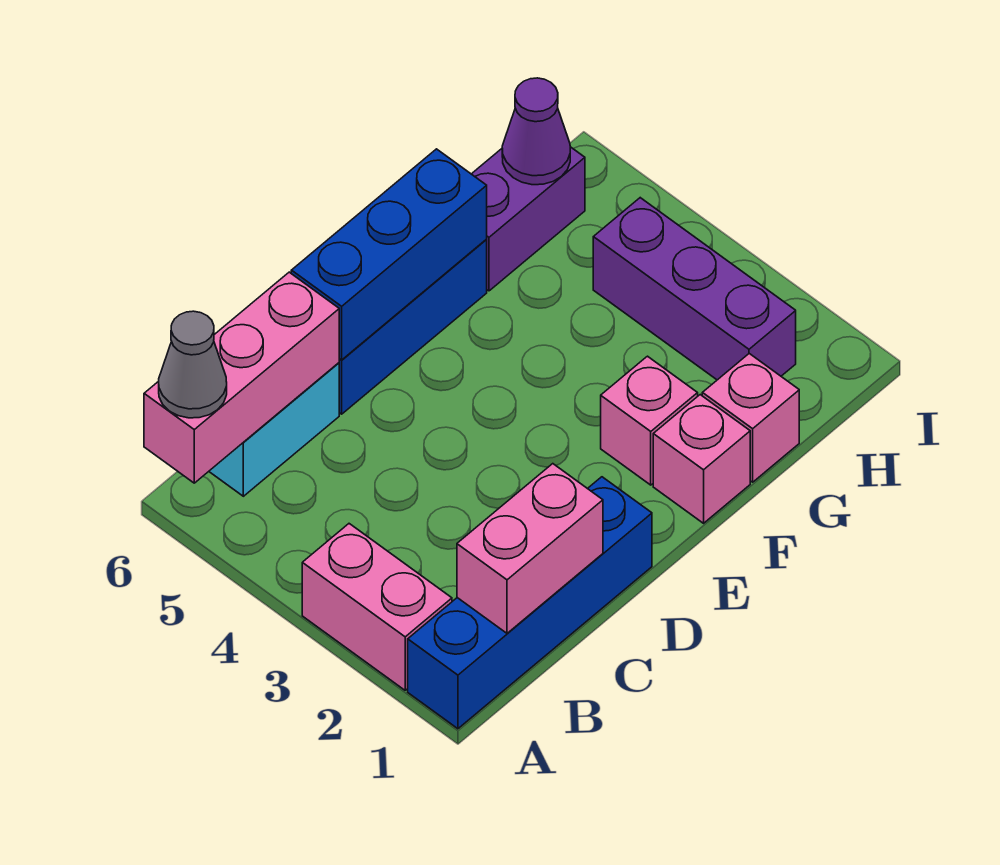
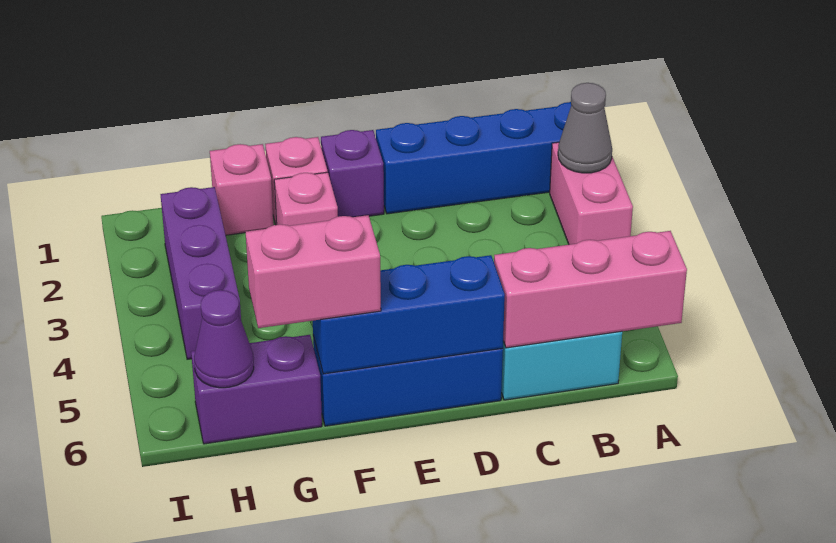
grey 1x1 cone [159,311,227,418] -> grey 1x1 cone moved to [558,83,612,173]
pink 1x2 brick [457,464,603,633] -> pink 1x2 brick moved to [245,215,381,328]
none -> purple 1x1 brick [321,130,384,217]

